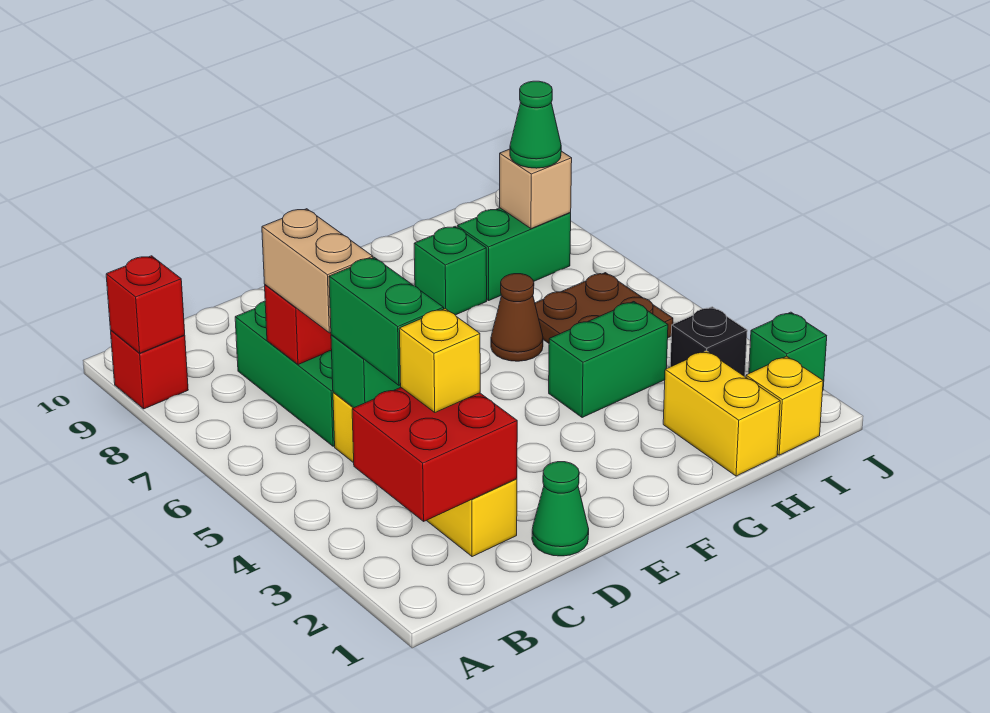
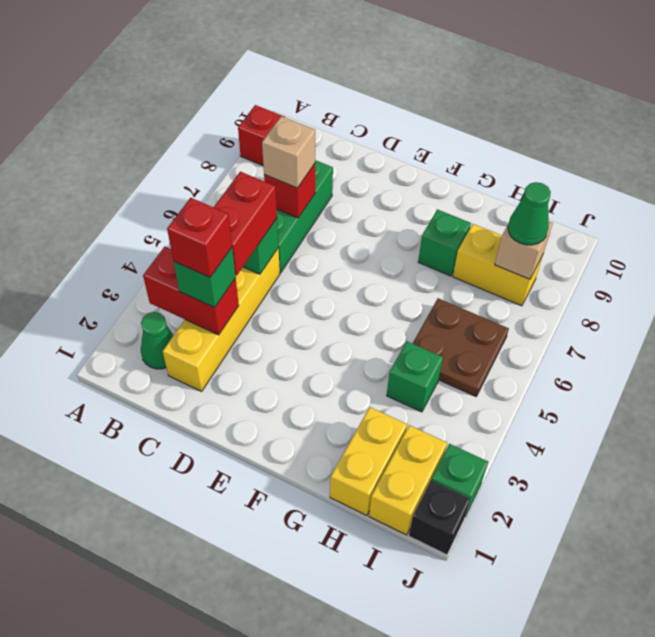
red 1x1 brick [106,256,185,353] -> red 1x1 brick moved to [167,198,232,277]
red 2x2 brick [352,388,517,521] -> red 1x2 brick [143,247,239,335]
yellow 1x1 brick [399,309,480,412] -> green 1x1 brick [174,248,236,307]
green 1x2 brick [329,258,444,385] -> red 1x2 brick [214,172,277,276]
tan 1x2 brick [262,209,373,333] -> tan 1x1 brick [262,116,315,188]
green 1x1 cone [532,462,589,556] -> green 1x1 cone moved to [141,312,174,369]
green 1x2 brick [549,302,668,418] -> green 1x1 brick [387,341,443,412]
brown 1x1 cone [491,274,543,361] -> none
green 1x2 brick [457,208,571,301] -> yellow 1x2 brick [453,224,543,306]
yellow 1x1 brick [746,356,823,455] -> yellow 1x2 brick [369,425,447,535]
black 1x1 brick [670,307,747,376] -> black 1x1 brick moved to [409,480,471,555]

